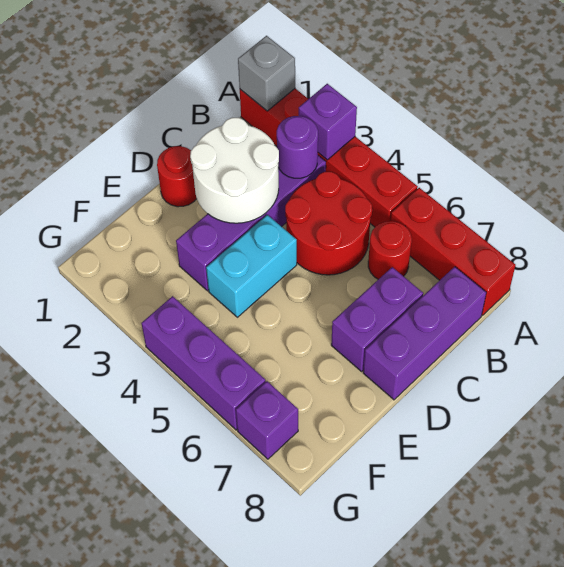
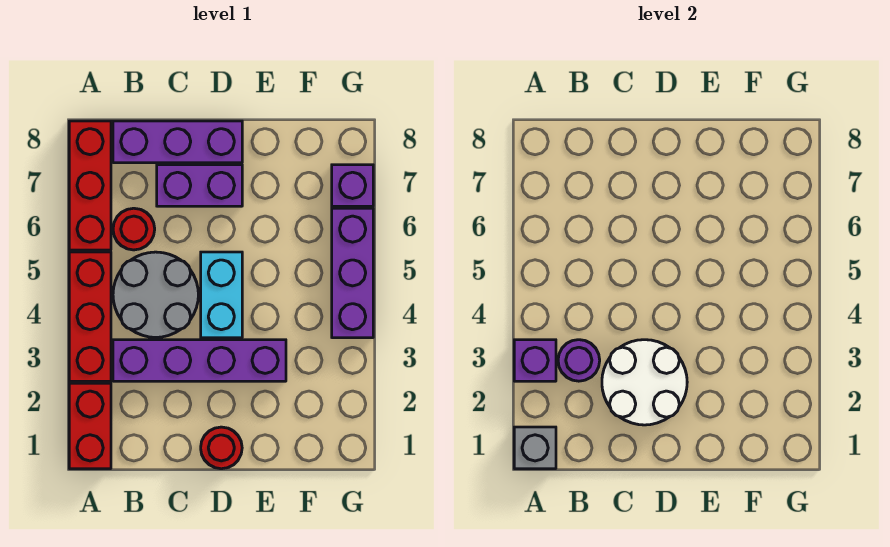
red 2x2 round brick [285,172,372,275] -> grey 2x2 round brick [113,252,198,337]
cyan 1x2 brick [206,215,297,317] -> cyan 1x2 brick turned to [201,252,242,338]

